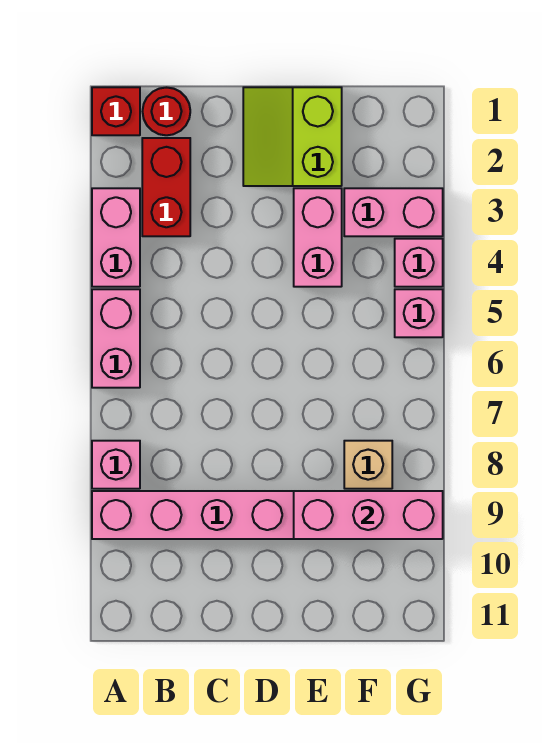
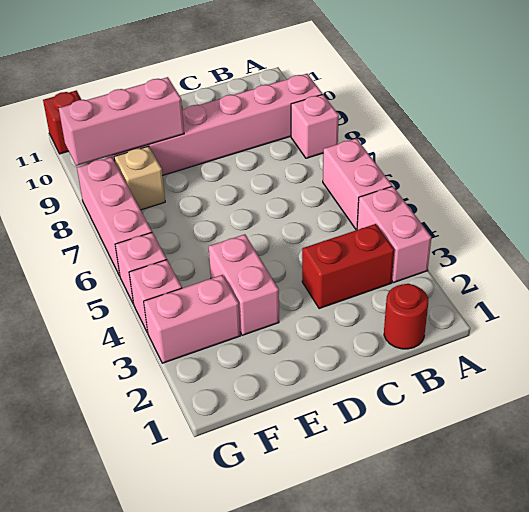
red 1x1 brick [92,87,140,135] -> red 1x1 brick moved to [43,90,81,154]
red 1x2 brick [142,138,190,236] -> red 1x2 brick turned to [302,224,394,309]
lime 2x2 slope [243,87,342,186] -> none
none -> pink 1x3 brick [77,157,152,276]

